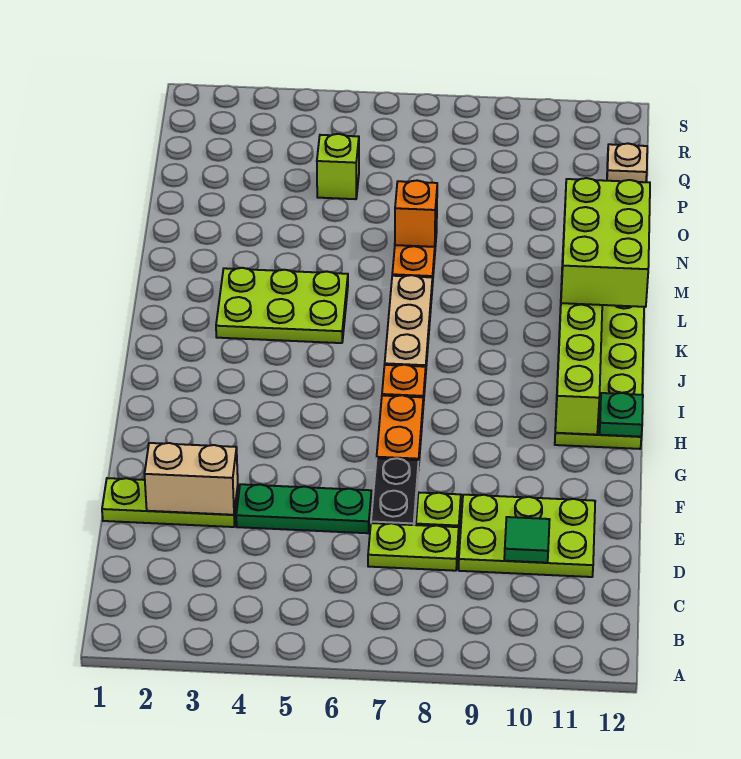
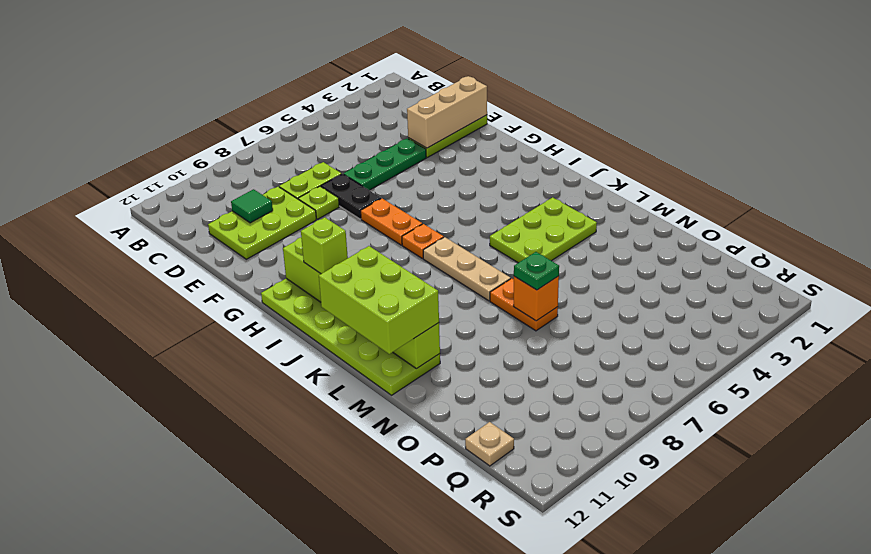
tan 1x2 brick [145,443,238,515] -> tan 1x3 brick [407,76,487,148]
green 1x1 plate [599,393,643,437] -> green 1x1 plate moved to [514,252,559,290]
lime 1x1 brick [317,134,359,199] -> lime 1x1 brick moved to [301,218,348,274]

